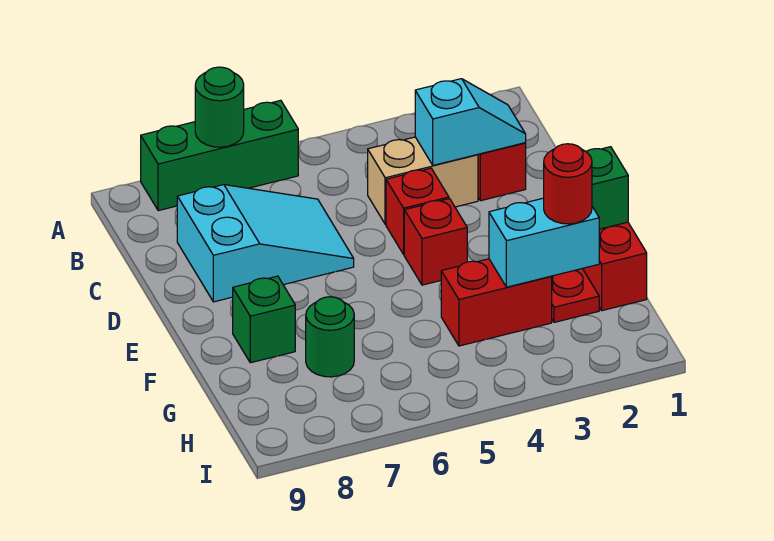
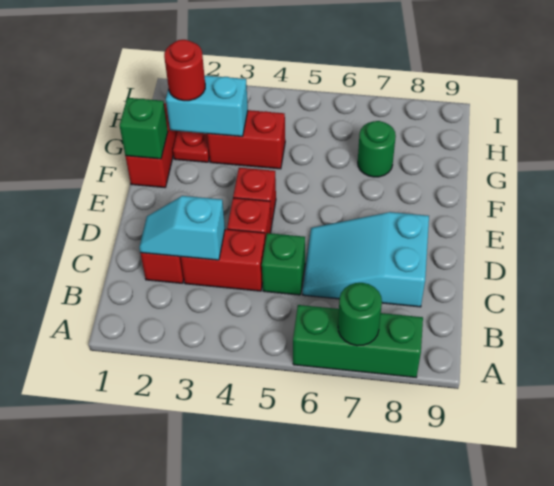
tan 1x2 brick [368,137,478,224] -> red 1x2 brick [181,229,265,291]
green 1x1 brick [233,276,295,363] -> green 1x1 brick moved to [262,233,305,295]

